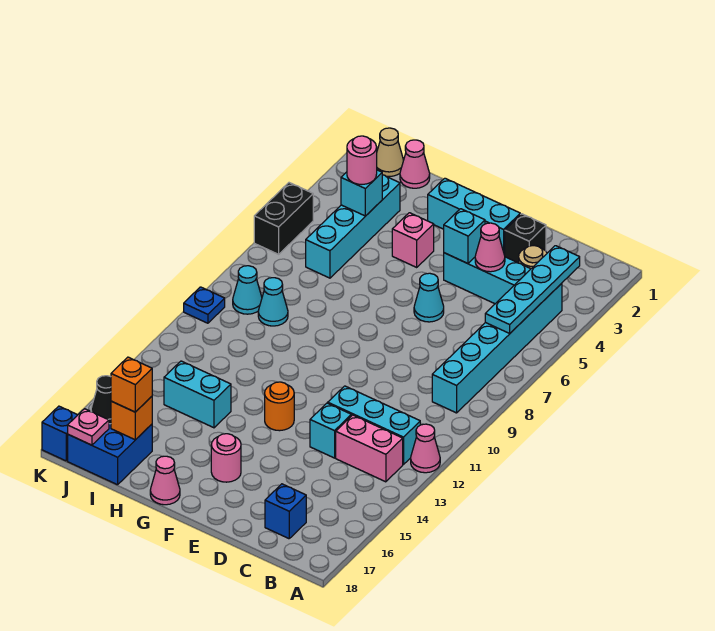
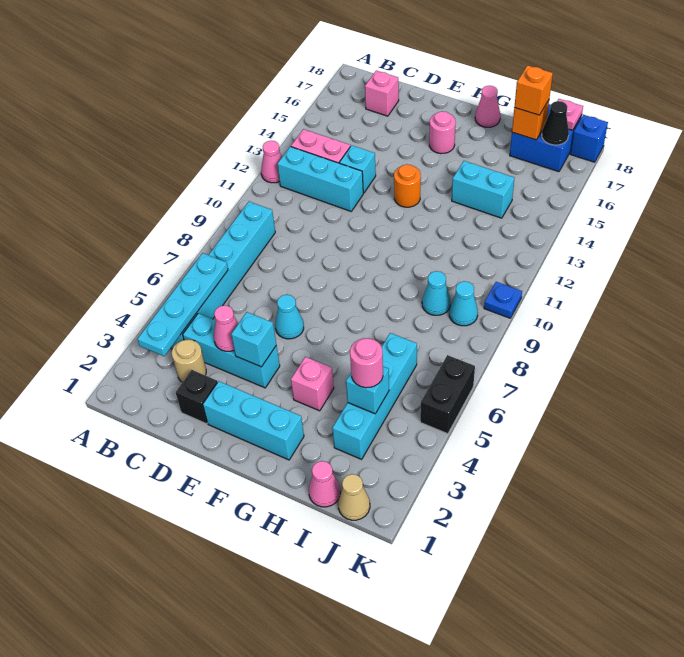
blue 1x1 brick [265,484,306,539] -> pink 1x1 brick [365,71,399,116]

